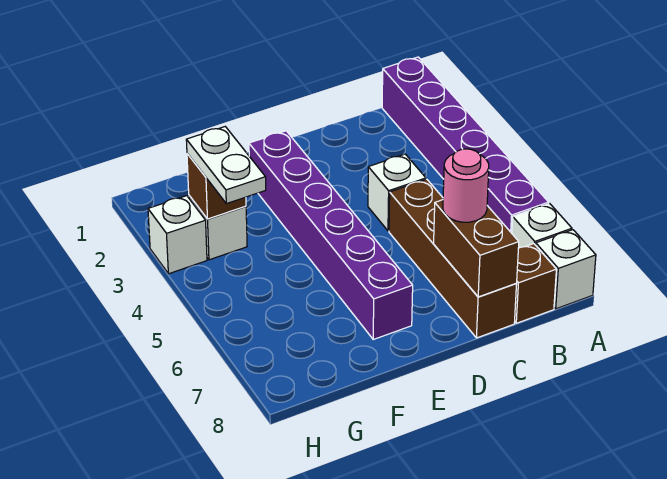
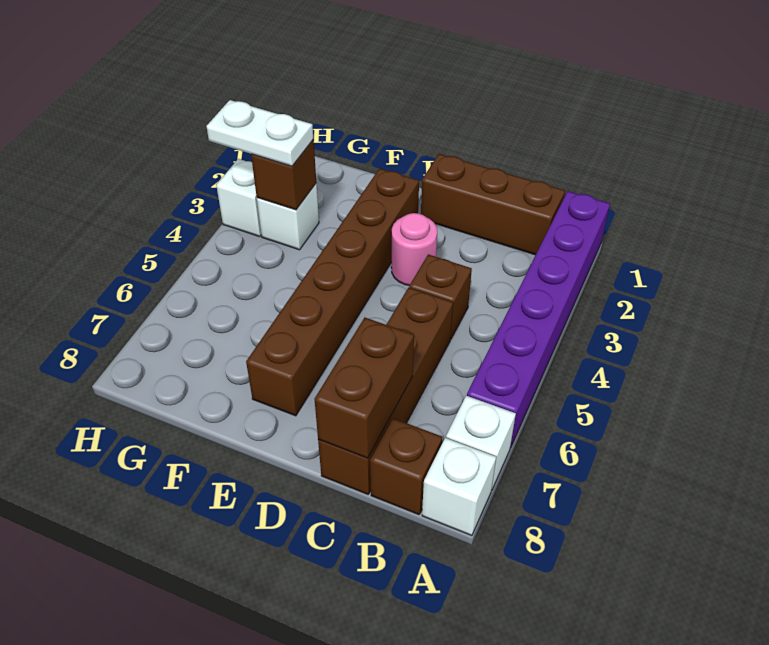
none -> brown 1x3 brick [421,154,565,255]
white 1x1 brick [368,154,426,231] -> brown 1x1 brick [409,254,472,339]
pink 1x1 round brick [443,149,489,222] -> pink 1x1 round brick moved to [391,213,437,286]
purple 1x6 brick [249,131,413,339] -> brown 1x6 brick [246,169,419,416]
white 1x2 plate [186,127,266,204] -> white 1x2 plate turned to [206,100,313,166]

